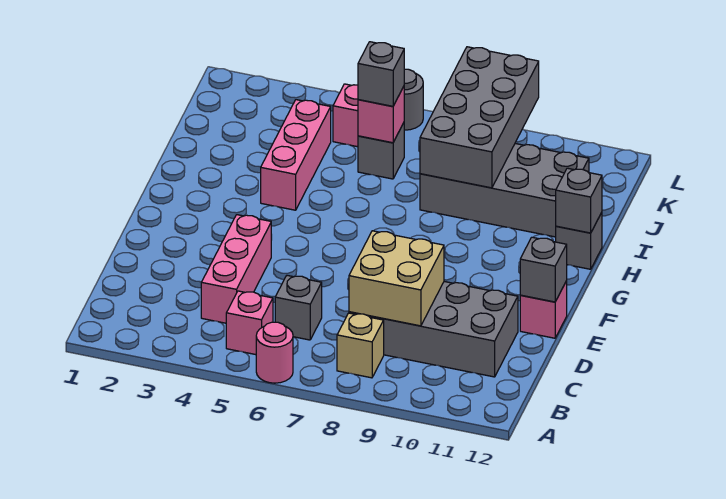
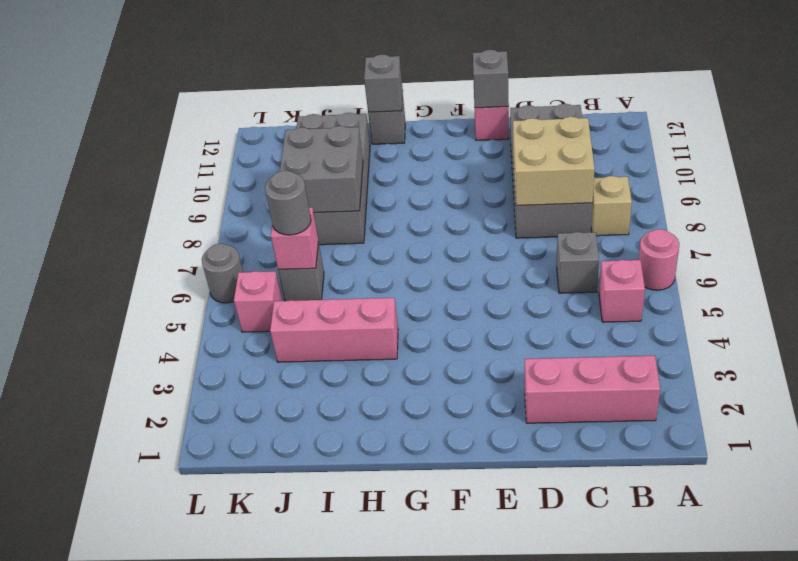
pink 1x3 brick [201,215,271,323] -> pink 1x3 brick moved to [525,356,660,423]
grey 2x4 brick [420,47,539,188] -> grey 2x2 brick [280,126,363,213]
grey 1x1 brick [358,42,404,106] -> grey 1x1 round brick [265,171,311,235]

